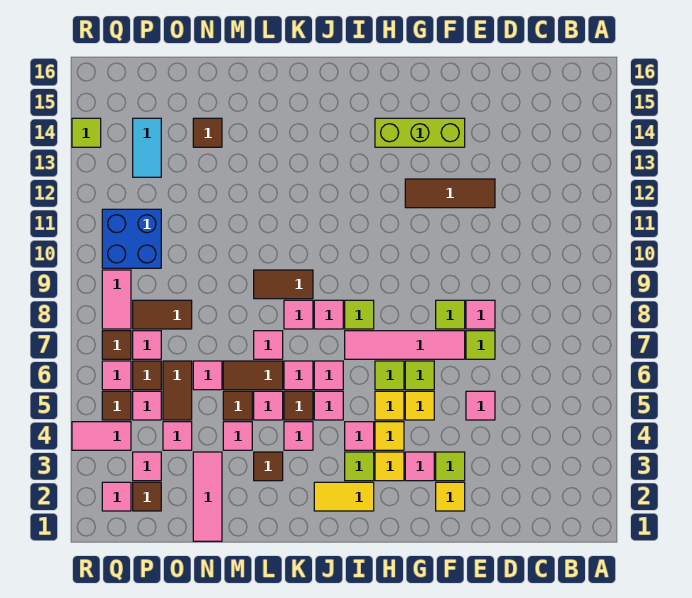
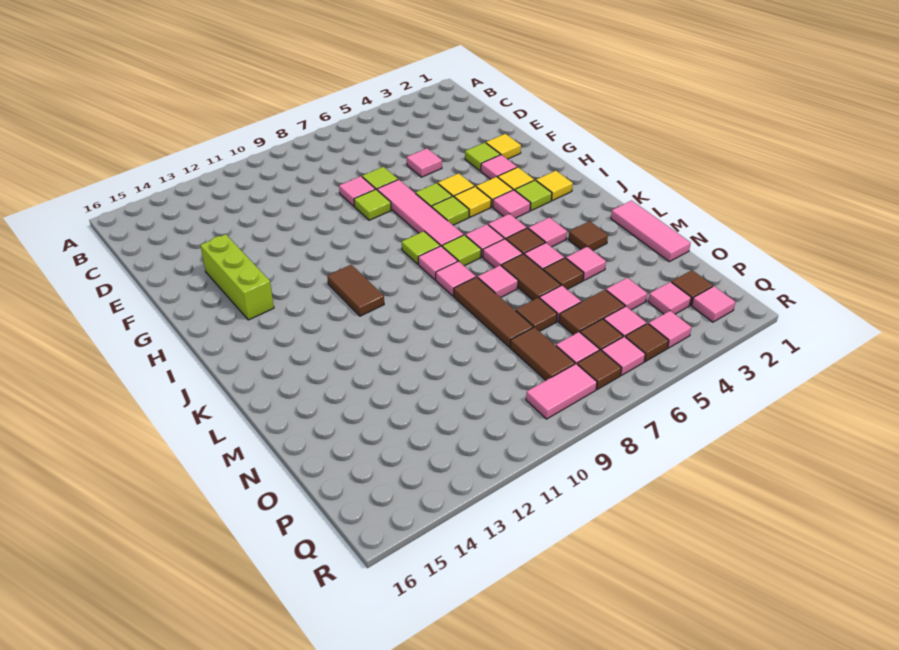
brown 1x3 tile [405,179,495,208] -> brown 1x3 tile moved to [454,277,533,347]
yellow 1x2 tile [314,482,374,511] -> yellow 1x1 tile [536,171,573,200]
brown 1x2 tile [254,270,313,299] -> brown 1x2 tile moved to [327,265,384,316]
pink 1x3 tile [193,452,222,541] -> pink 1x3 tile turned to [611,201,691,262]
brown 1x1 tile [193,118,222,147] -> brown 1x1 tile moved to [516,297,557,331]
blue 2x2 brick [102,209,161,268] -> none
cyan 1x2 tile [133,118,161,177] -> none
pink 1x2 tile [72,422,131,450] -> pink 1x1 tile [649,311,692,348]
lime 1x1 tile [72,118,101,147] -> lime 1x1 tile moved to [442,235,481,266]

